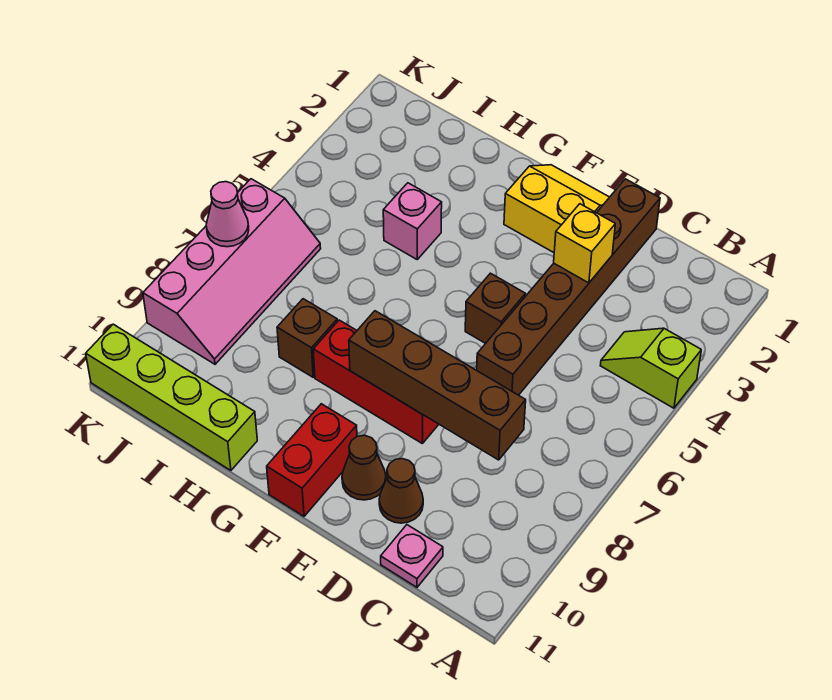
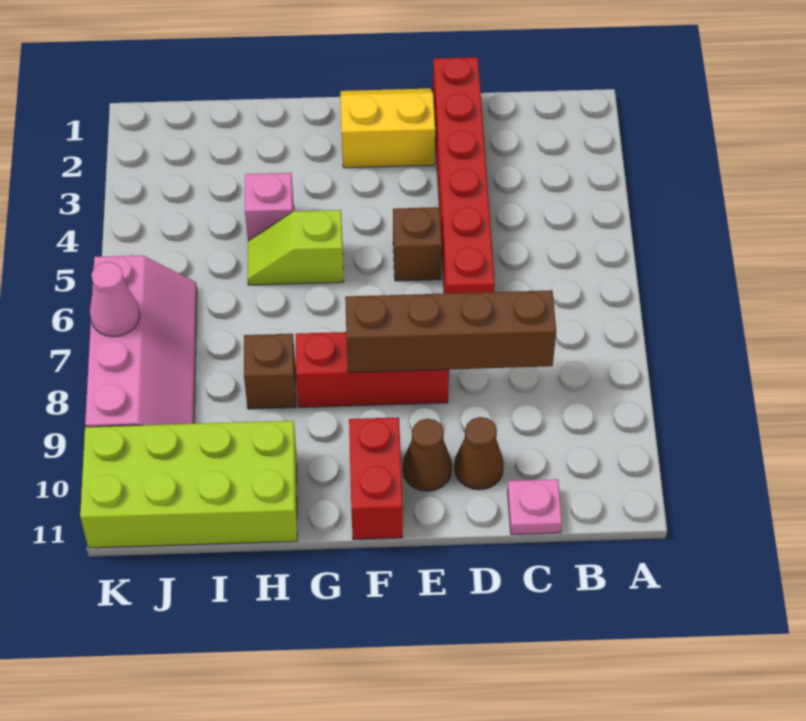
lime 1x2 slope [600,328,701,408] -> lime 1x2 slope moved to [248,210,344,285]
brown 1x6 brick [477,179,660,395] -> red 1x6 brick [433,57,495,294]
yellow 1x1 brick [554,204,615,283] -> none
lime 1x4 brick [86,324,257,470] -> lime 2x4 brick [80,421,297,548]

